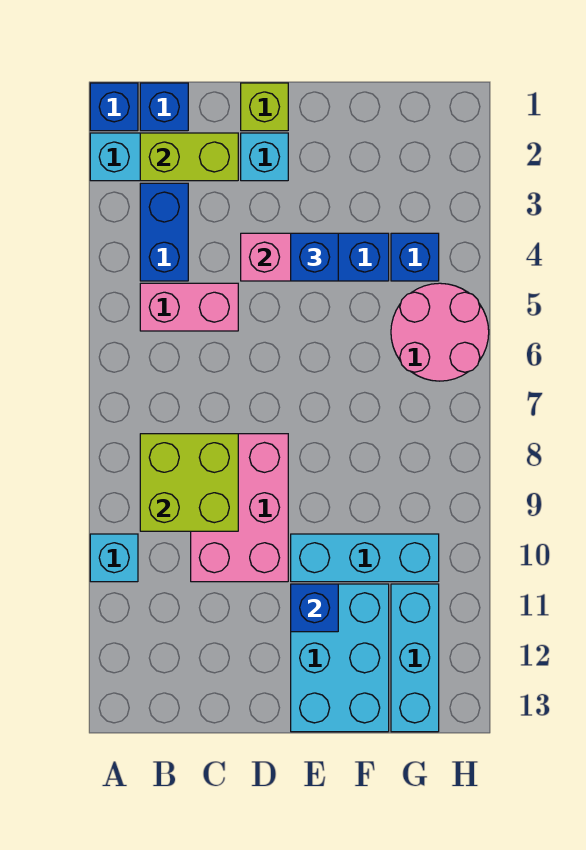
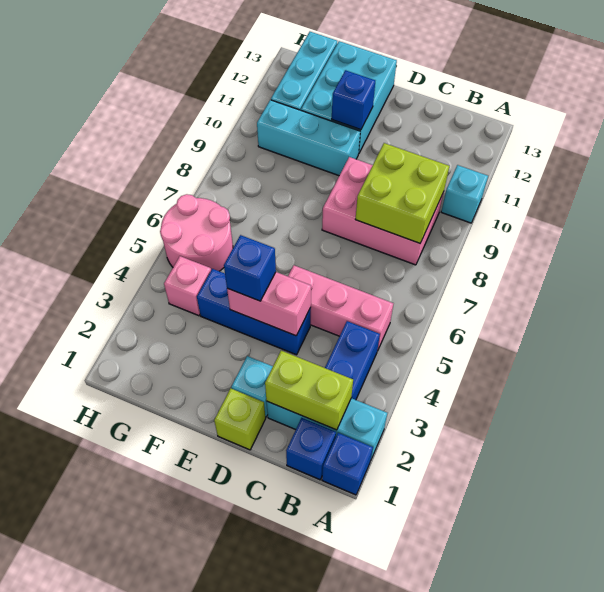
pink 1x2 brick [140,283,238,331] -> pink 1x3 brick [288,265,394,351]
pink 2x3 brick [191,434,288,582] -> pink 2x3 brick turned to [322,157,444,265]
blue 1x1 brick [391,233,439,281] -> pink 1x1 brick [164,256,211,316]

